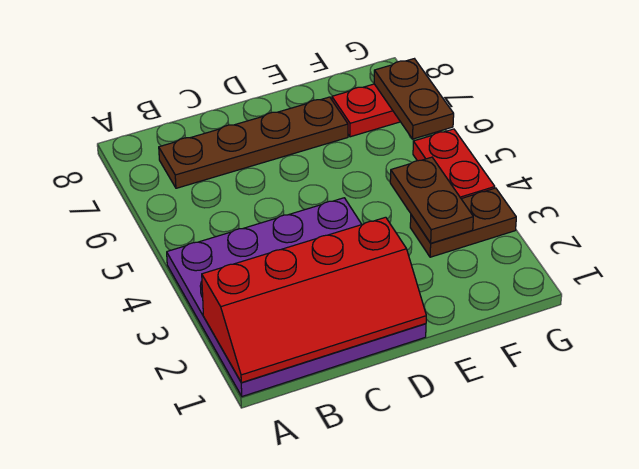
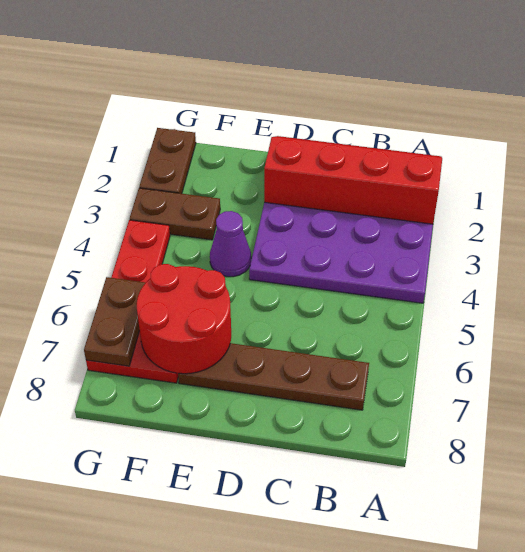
none -> purple 1x1 cone [210,211,251,277]
none -> red 2x2 round brick [137,264,231,374]
brown 1x2 plate [390,157,473,243] -> brown 1x2 plate moved to [139,128,196,194]

